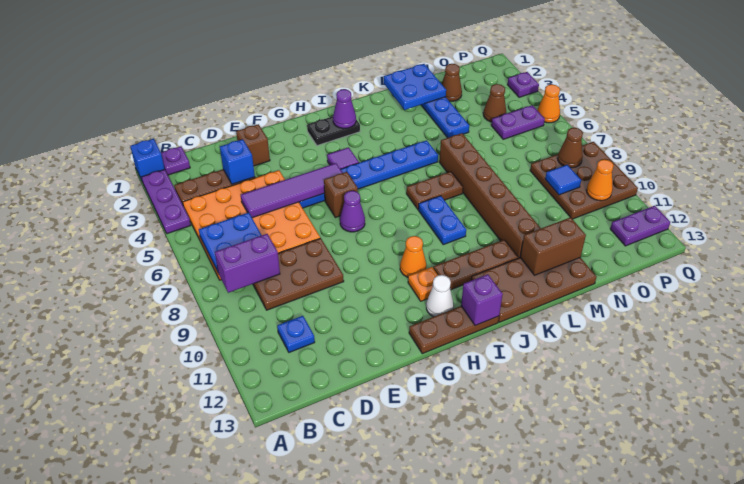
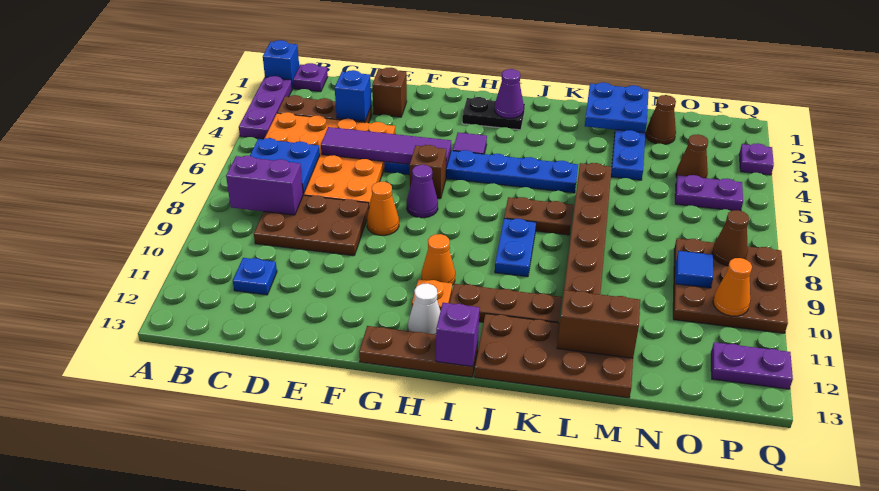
orange 1x1 cone [537,84,560,123] -> orange 1x1 cone moved to [367,182,399,235]

